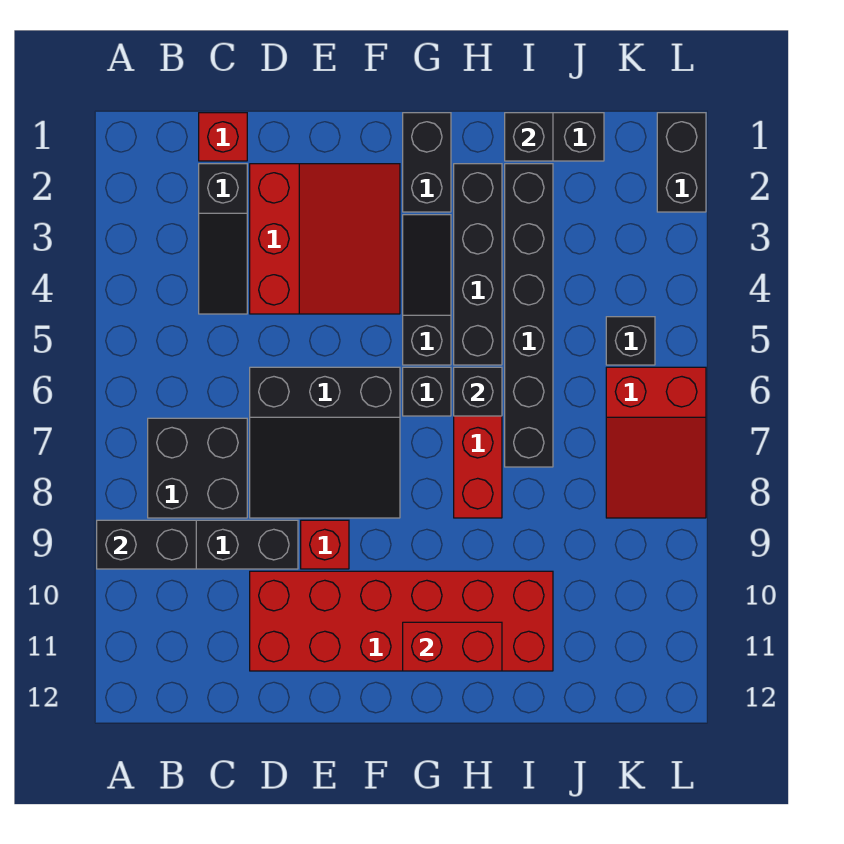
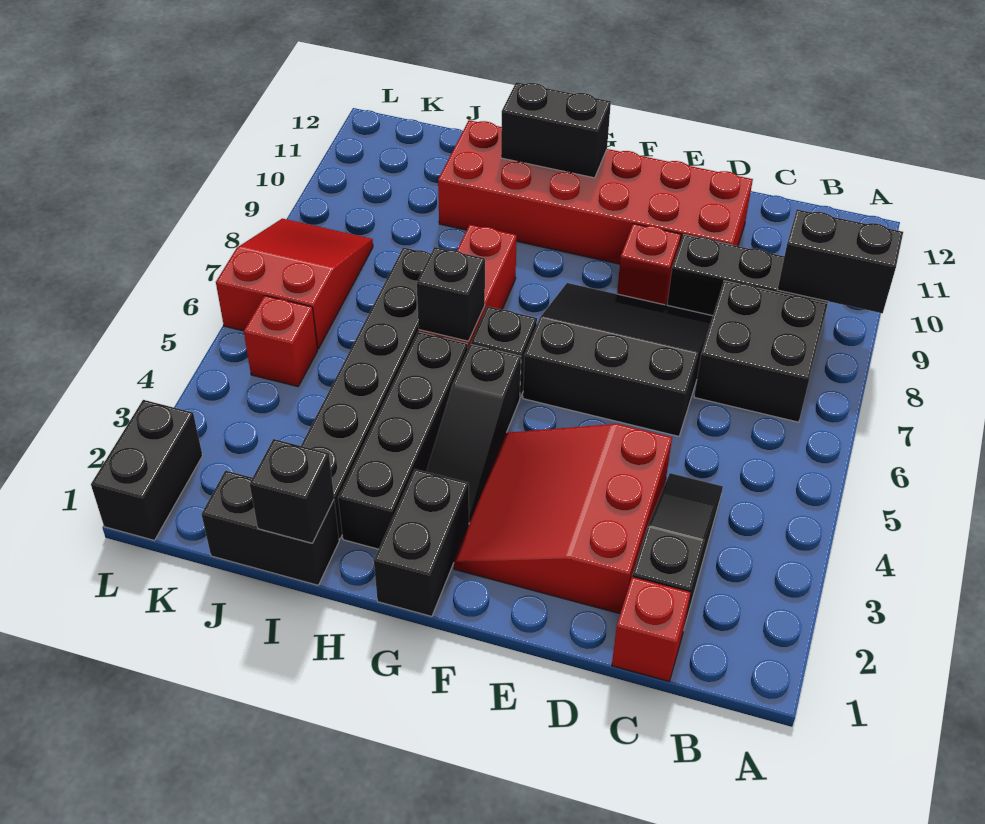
red 1x2 brick [403,622,502,671] -> black 1x2 brick [501,82,611,178]
black 1x1 brick [606,317,655,365] -> red 1x1 brick [244,296,318,387]

